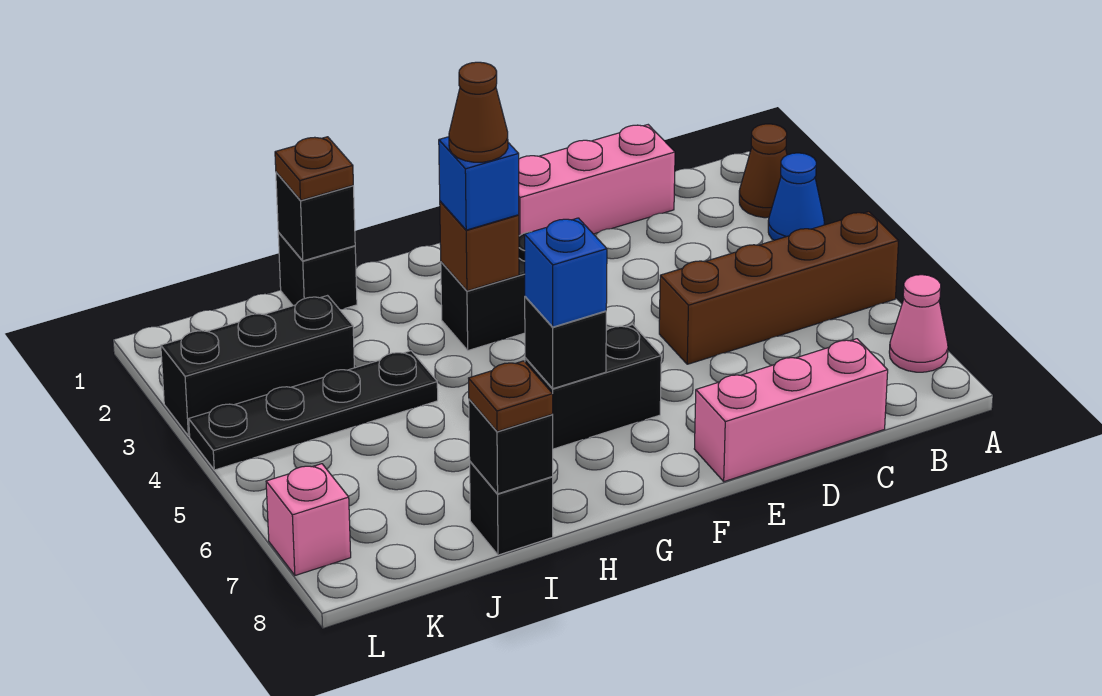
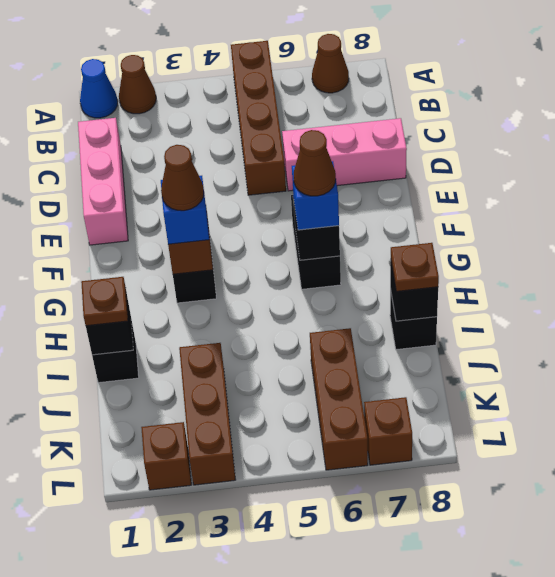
blue 1x1 cone [768,153,824,240] -> blue 1x1 cone moved to [80,59,118,118]
pink 1x1 cone [889,275,948,372] -> brown 1x1 cone [312,34,349,93]
pink 1x3 brick [694,339,888,482] -> pink 1x3 brick turned to [282,118,407,191]
none -> brown 1x1 cone [294,130,336,196]
black 1x4 plate [189,351,438,470] -> none
black 1x3 brick [161,296,354,436] -> brown 1x3 brick [179,343,235,485]
none -> brown 1x3 brick [310,328,368,470]
none -> brown 1x1 brick [141,422,191,490]
pink 1x1 brick [266,464,351,575] -> brown 1x1 brick [364,397,412,465]

